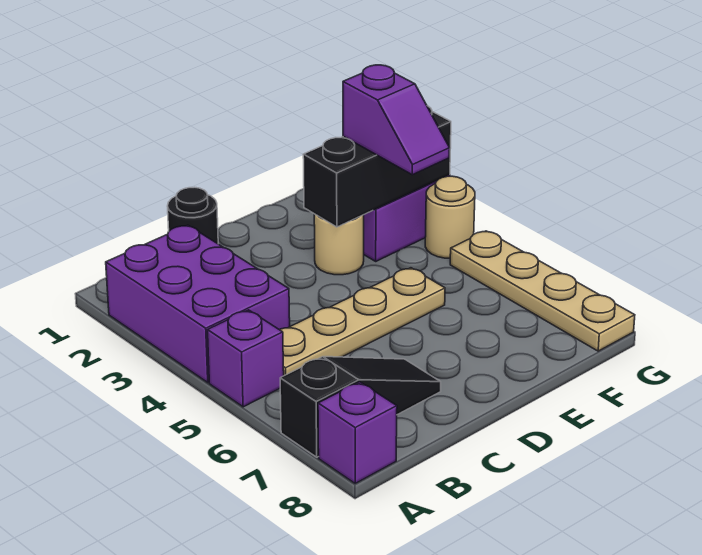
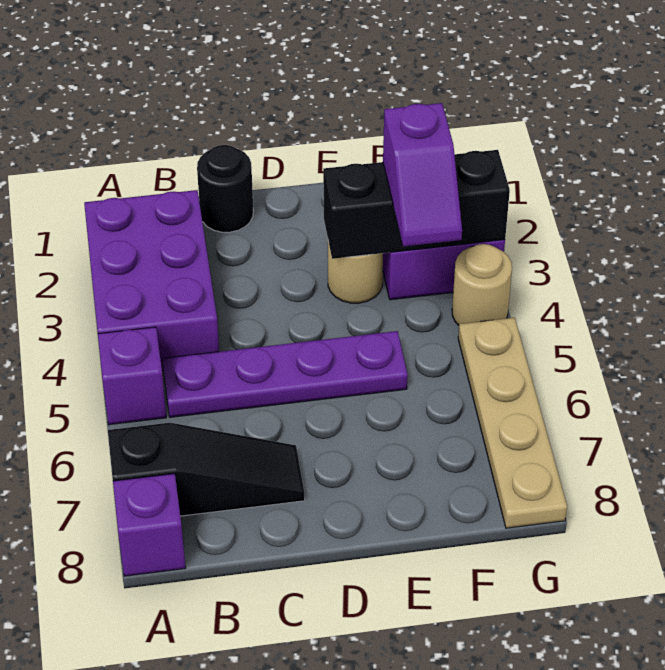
tan 1x4 plate [280,268,445,376] -> purple 1x4 plate [162,331,408,417]

